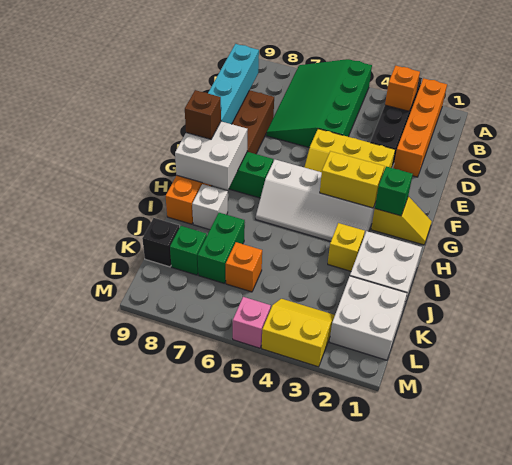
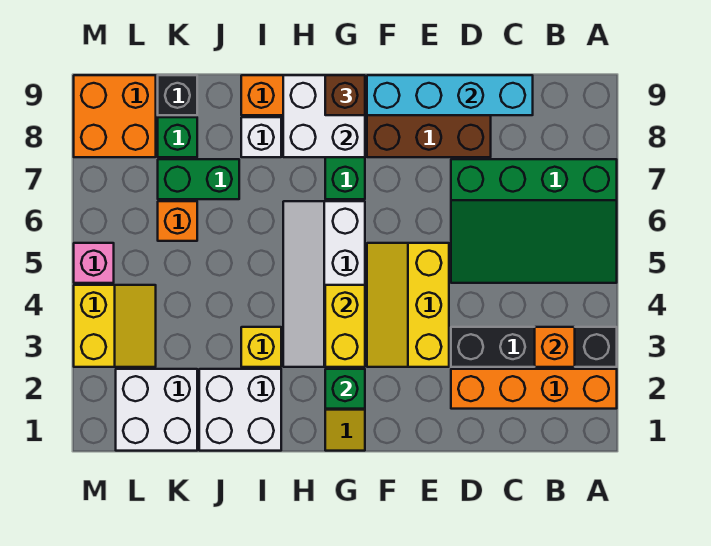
green 3x4 slope [266,59,372,148] -> green 3x4 slope turned to [451,159,617,283]
none -> orange 2x2 brick [74,75,156,157]

